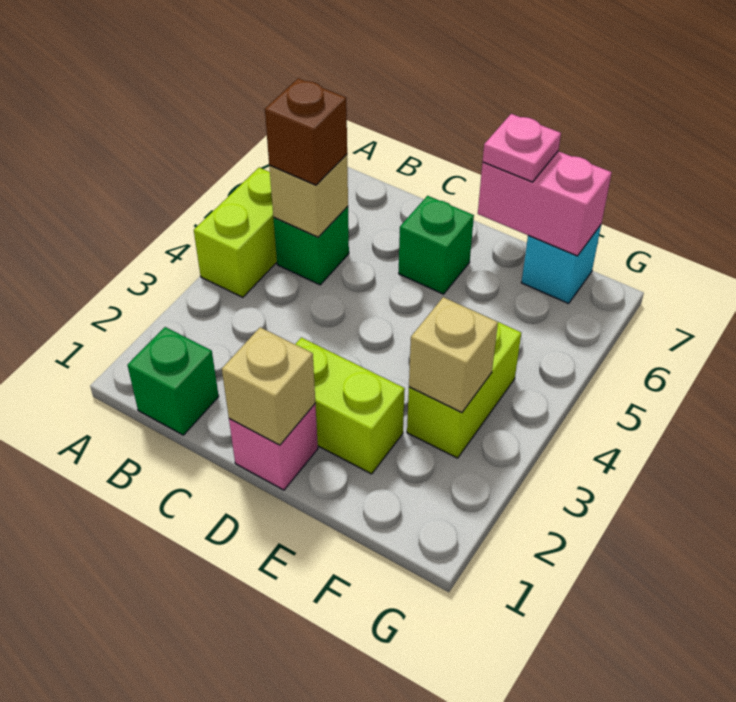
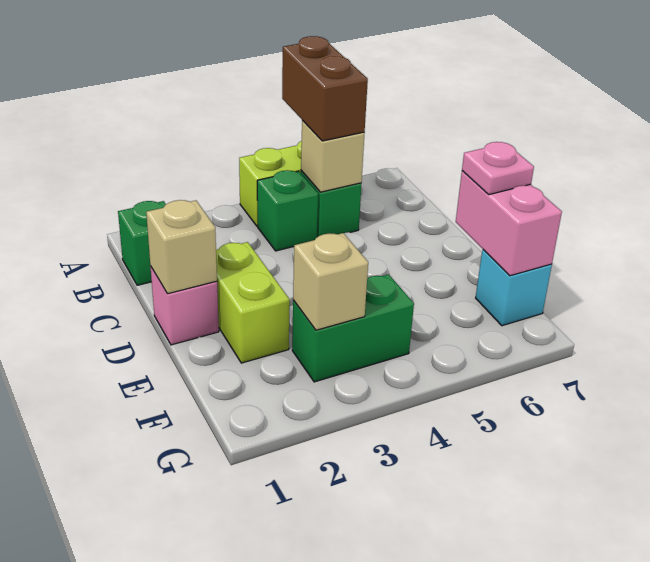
brown 1x1 brick [265,78,347,185] -> brown 1x2 brick [282,36,368,141]
green 1x1 brick [399,196,474,294] -> green 1x1 brick moved to [257,170,318,251]
lime 1x2 brick [407,322,521,458] -> green 1x2 brick [292,274,414,382]

